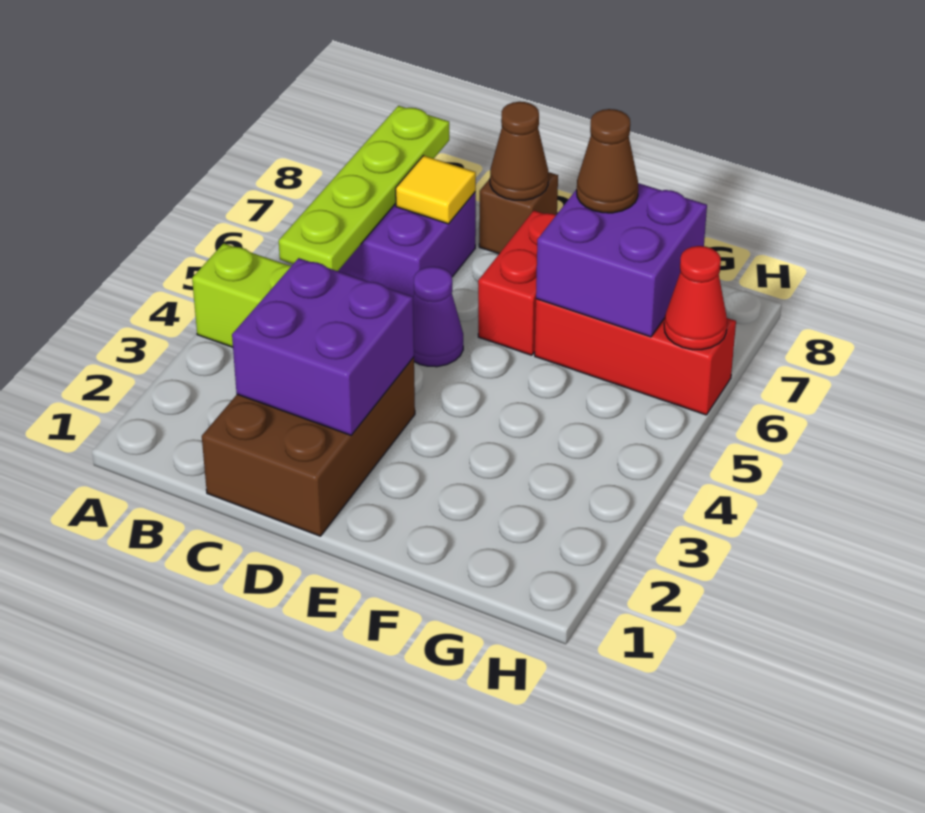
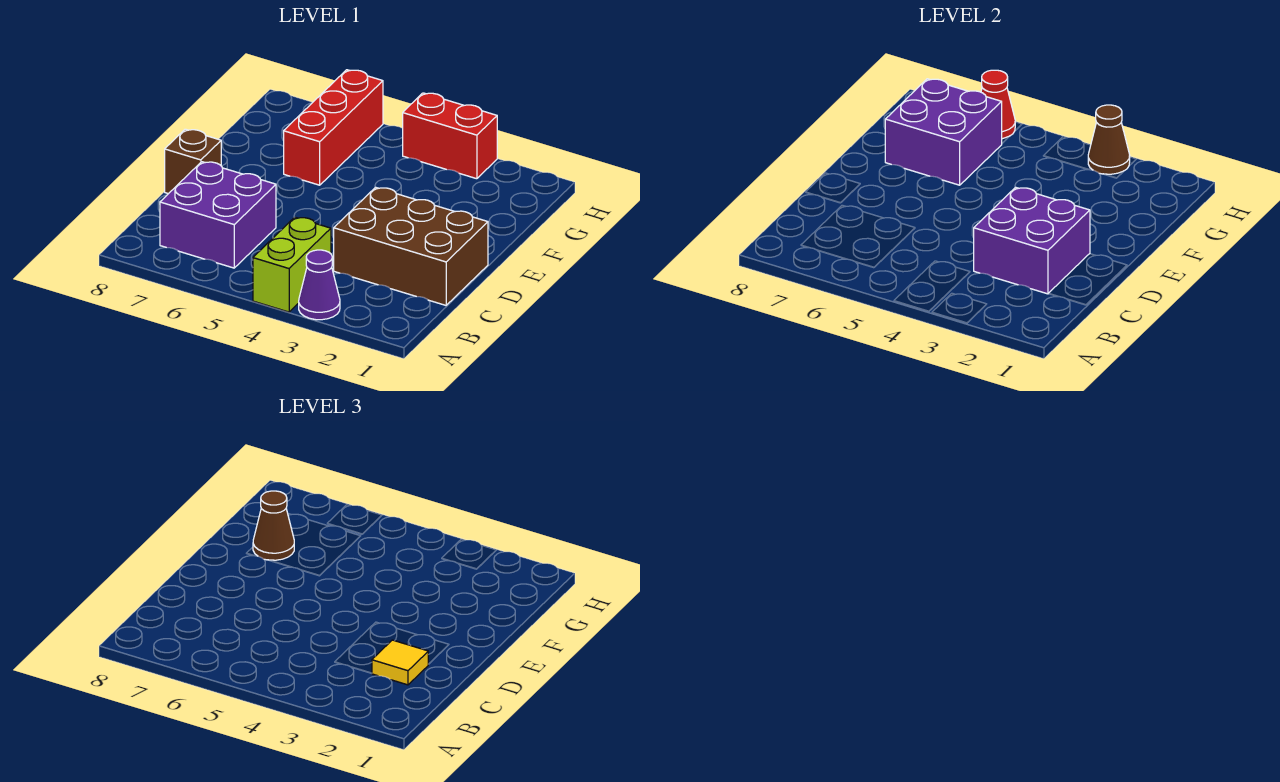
lime 1x4 plate [279,106,449,271] -> none
yellow 1x1 tile [396,155,476,224] -> yellow 1x1 tile moved to [372,640,428,685]
purple 1x1 cone [413,267,463,367] -> purple 1x1 cone moved to [299,250,340,320]
brown 1x1 cone [490,102,548,200] -> brown 1x1 cone moved to [1088,105,1130,174]
red 1x2 brick [478,210,556,355] -> red 1x2 brick moved to [403,93,497,179]

